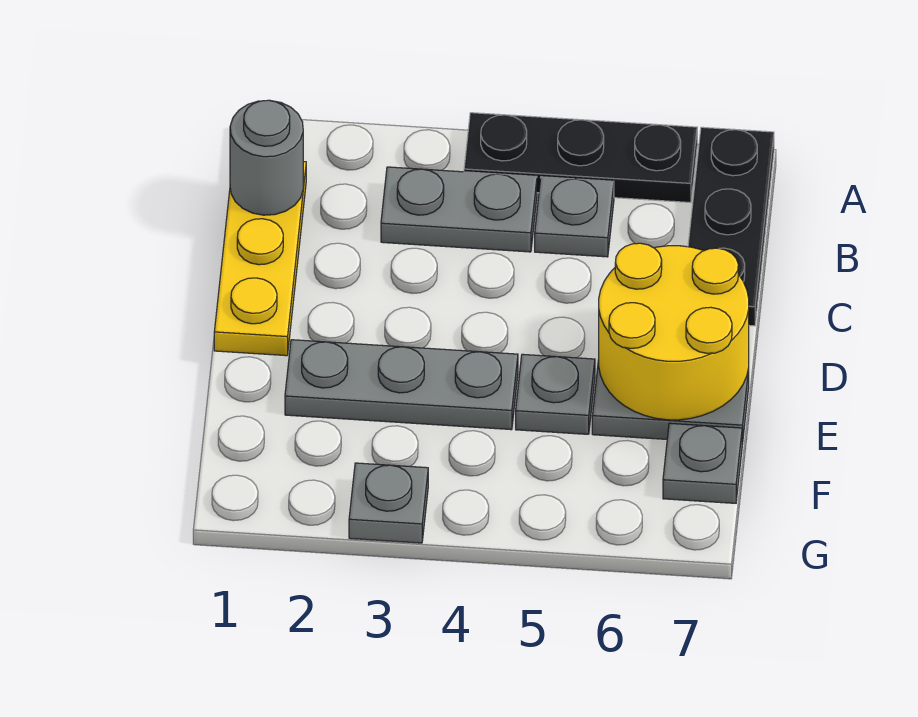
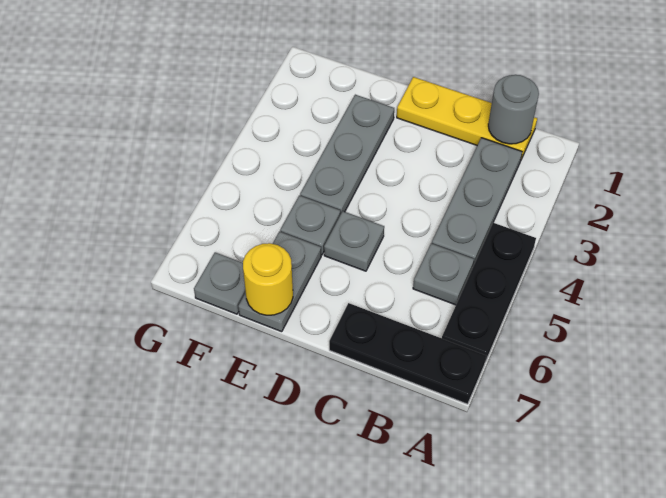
grey 1x2 plate [381,167,537,252] -> grey 1x3 plate [432,138,522,266]
yellow 2x2 round brick [599,243,749,420] -> yellow 1x1 round brick [243,243,293,315]
grey 1x1 plate [349,463,428,543] -> grey 1x1 plate moved to [324,211,384,271]

